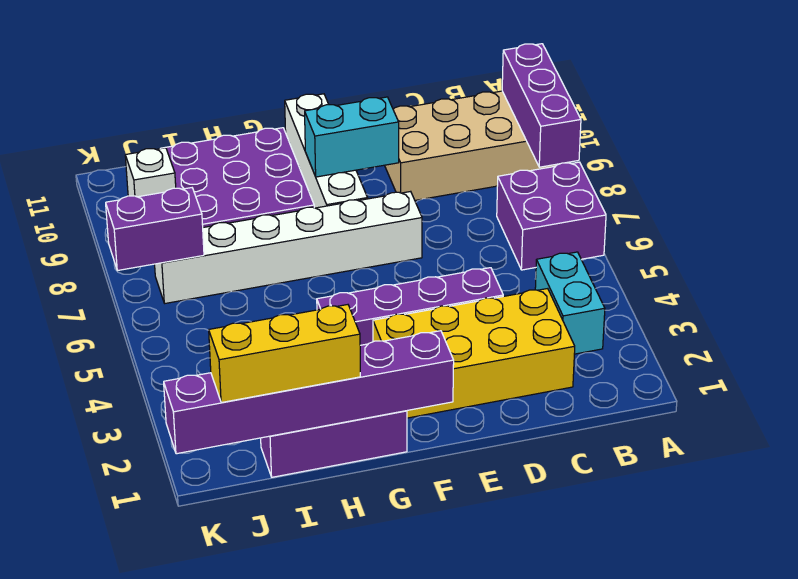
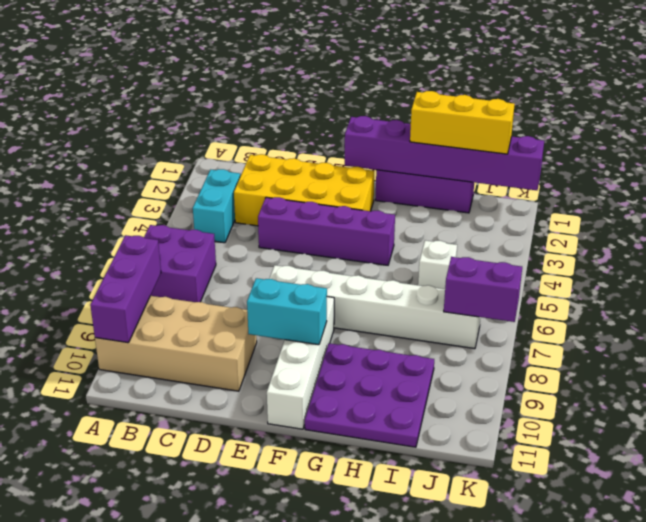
white 1x1 brick [125,148,176,197] -> white 1x1 brick moved to [418,240,457,289]

